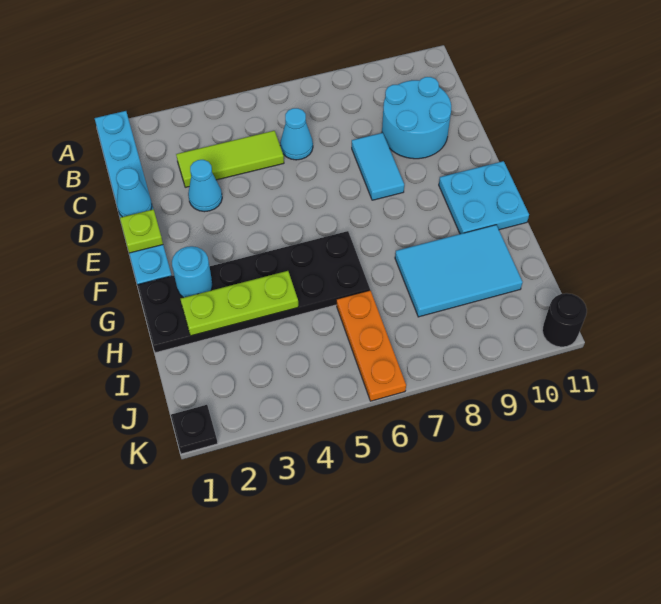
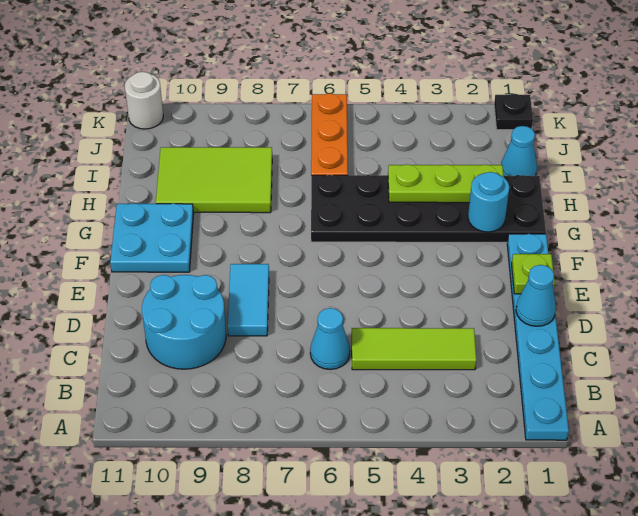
cyan 1x1 cone [188,160,222,212] -> cyan 1x1 cone moved to [501,126,537,176]
cyan 2x3 tile [395,225,523,317] -> lime 2x3 tile [156,147,272,213]
black 1x1 round brick [542,293,587,347] -> white 1x1 round brick [125,72,163,129]

